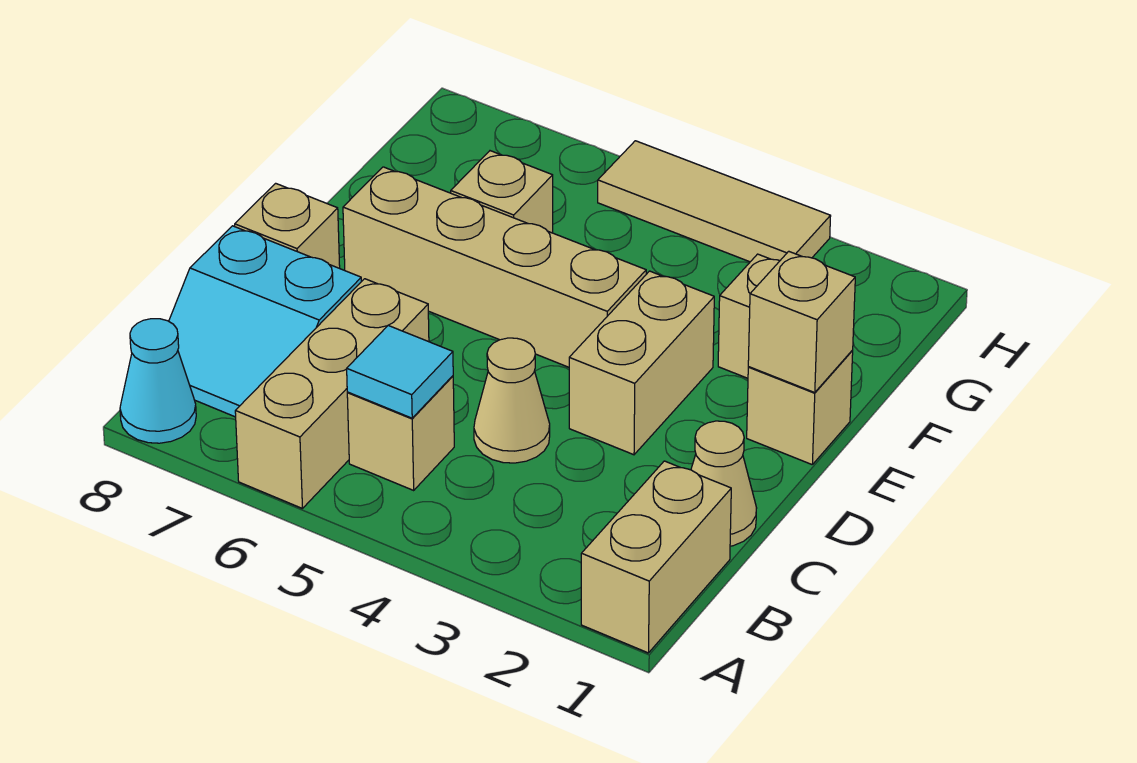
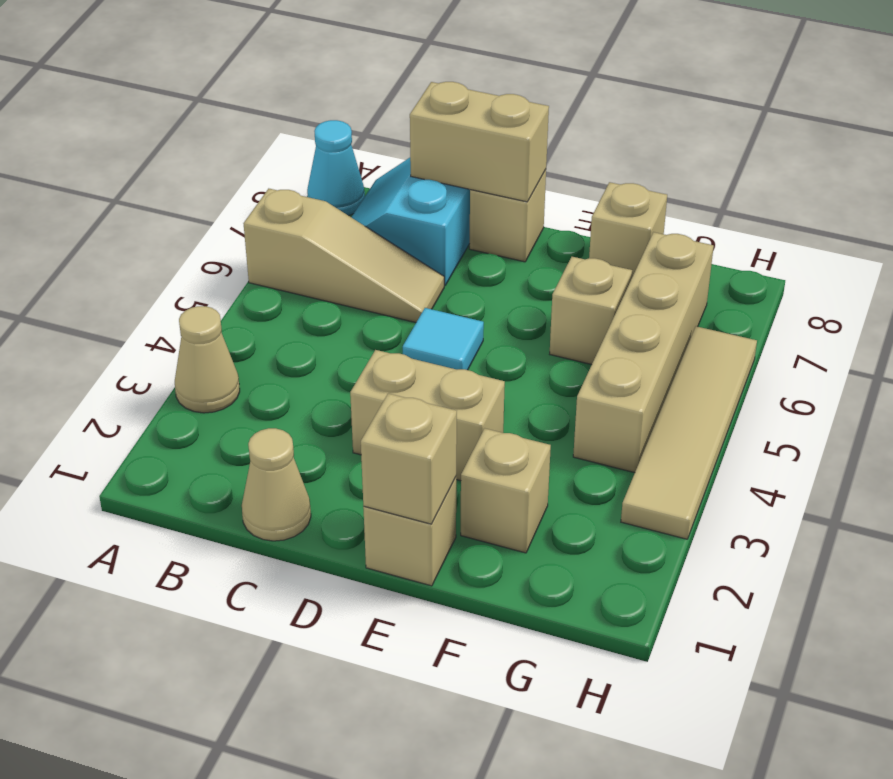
tan 1x2 brick [581,461,731,653] -> tan 1x2 brick moved to [410,82,549,202]
tan 1x3 brick [235,279,429,509] -> tan 1x3 slope [243,189,444,323]
tan 1x1 brick [347,376,454,490] -> tan 1x1 brick moved to [589,182,667,277]
cyan 1x1 tile [347,326,453,418] -> cyan 1x1 tile moved to [403,308,484,370]
tan 1x1 cone [474,338,550,463] -> tan 1x1 cone moved to [175,306,240,413]
tan 1x4 brick [343,167,646,367] -> tan 1x4 brick moved to [573,232,714,473]
tan 1x3 tile [598,141,831,262] -> tan 1x4 tile [621,326,757,539]

